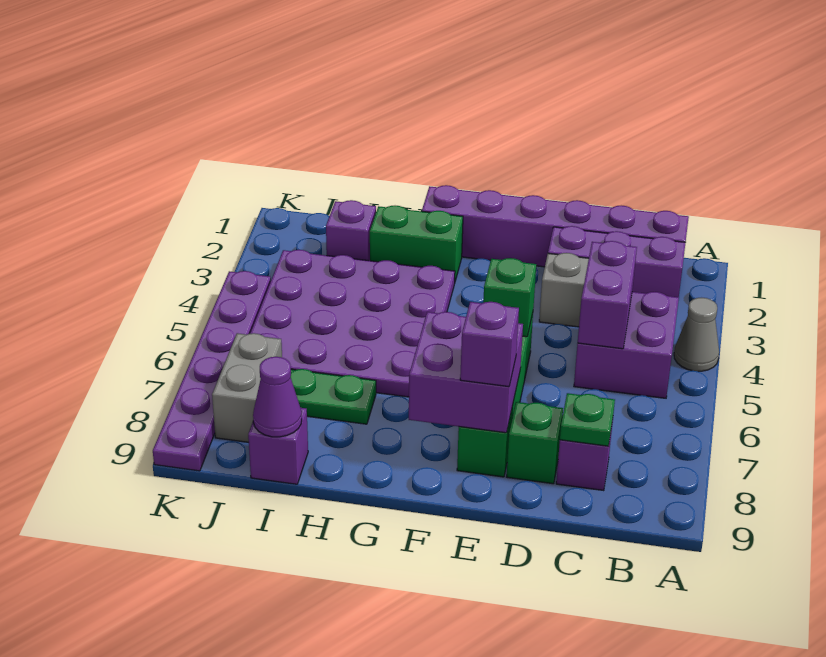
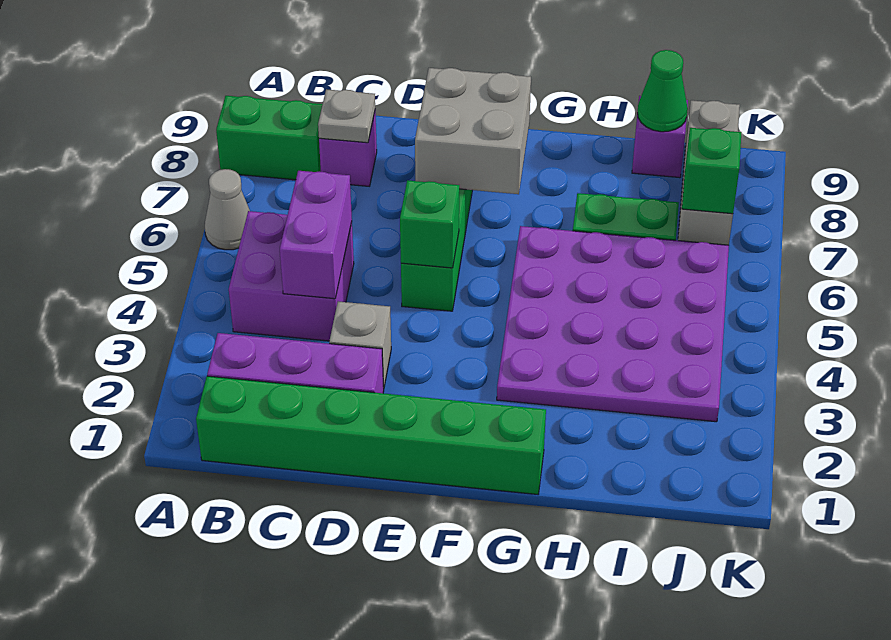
grey 1x1 cone [674,298,719,371] -> grey 1x1 cone moved to [205,169,250,250]
purple 1x6 brick [422,185,689,267] -> green 1x6 brick [196,376,546,494]
green 1x1 plate [560,393,615,446] -> grey 1x1 plate [318,89,375,143]
green 1x1 brick [507,402,563,484] -> green 1x1 brick moved to [682,128,741,214]
purple 2x2 brick [409,312,523,433] -> grey 2x2 brick [415,68,531,194]
purple 1x1 brick [460,302,519,387] -> none
green 1x2 brick [370,206,463,281] -> green 1x2 brick moved to [216,96,323,180]
purple 1x1 brick [326,200,376,261] -> none
purple 1x1 cone [253,357,302,437] -> green 1x1 cone [638,50,688,132]
grey 1x2 brick [212,333,282,442] -> grey 1x3 brick [678,100,740,245]
purple 1x6 plate [153,271,271,471] -> none

